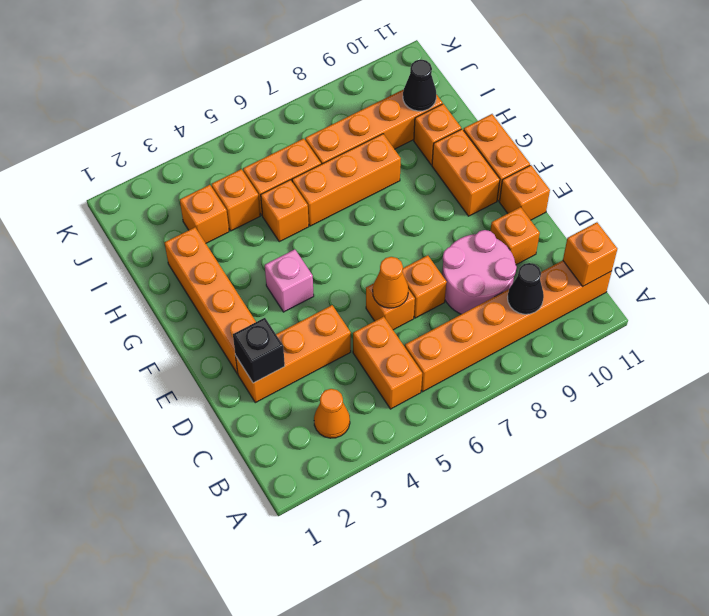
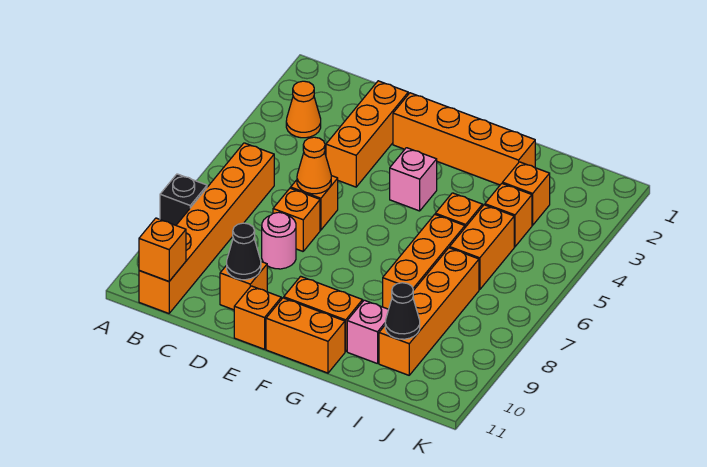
orange 1x2 brick [353,317,422,409] -> none
black 1x1 cone [508,263,544,314] -> black 1x1 cone moved to [227,223,261,280]
pink 2x2 round brick [442,230,516,314] -> pink 1x1 round brick [262,212,296,269]
black 1x1 brick [233,318,285,383] -> black 1x1 brick moved to [160,174,207,225]
orange 1x1 brick [414,104,461,165] -> pink 1x1 brick [347,300,389,364]

